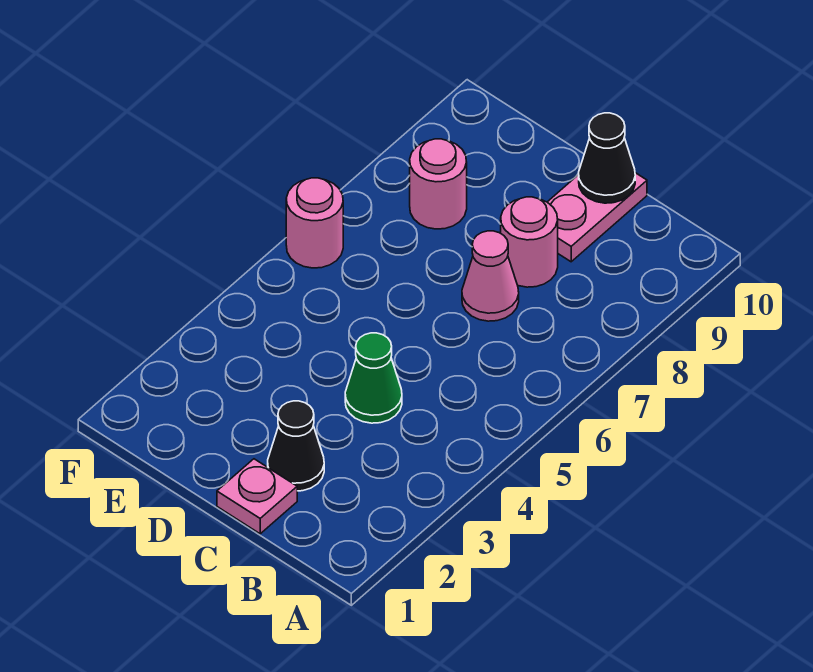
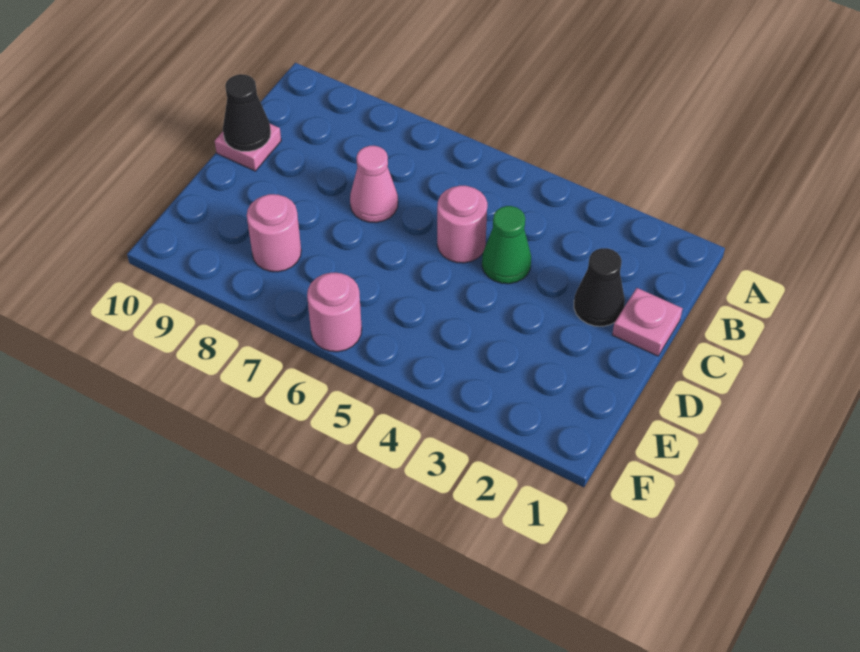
pink 1x1 round brick [501,197,558,287] -> pink 1x1 round brick moved to [437,186,487,263]
pink 1x2 plate [548,173,647,262] -> pink 1x1 plate [215,124,281,171]

